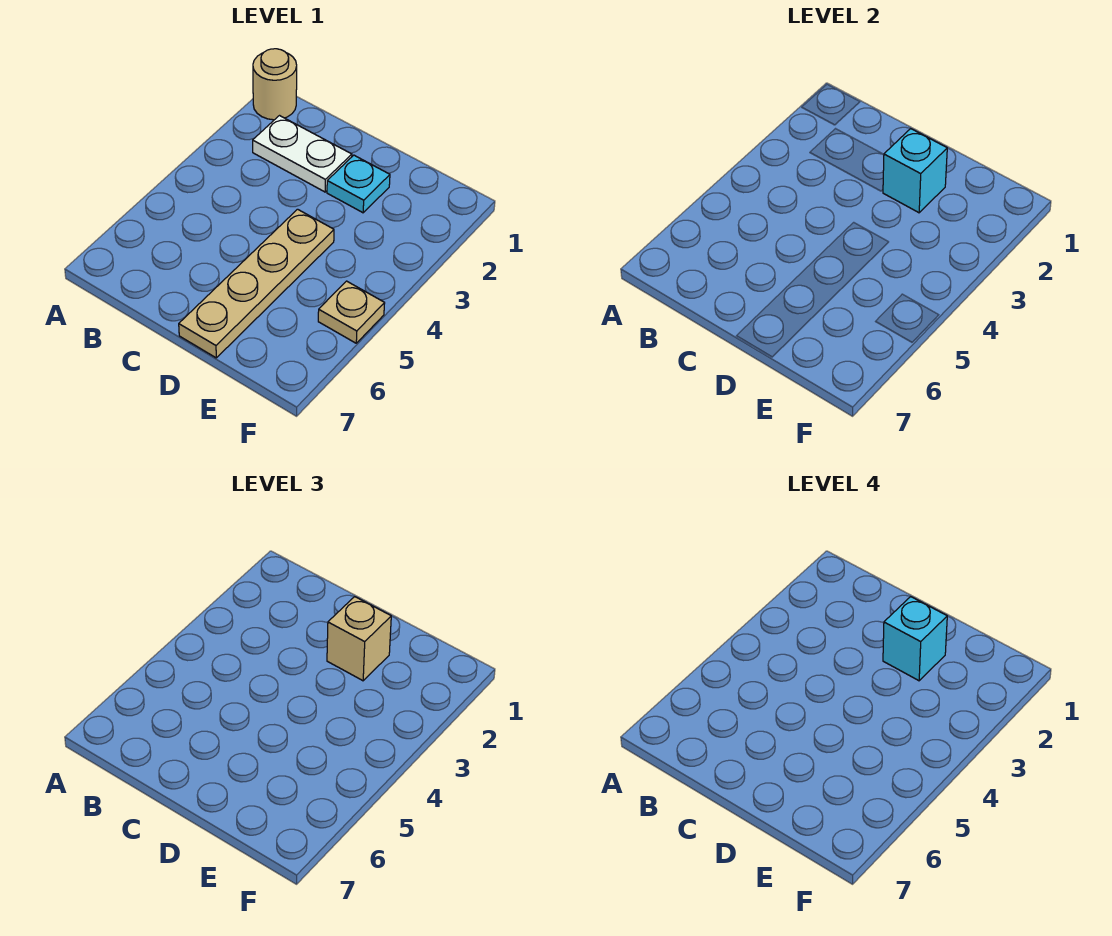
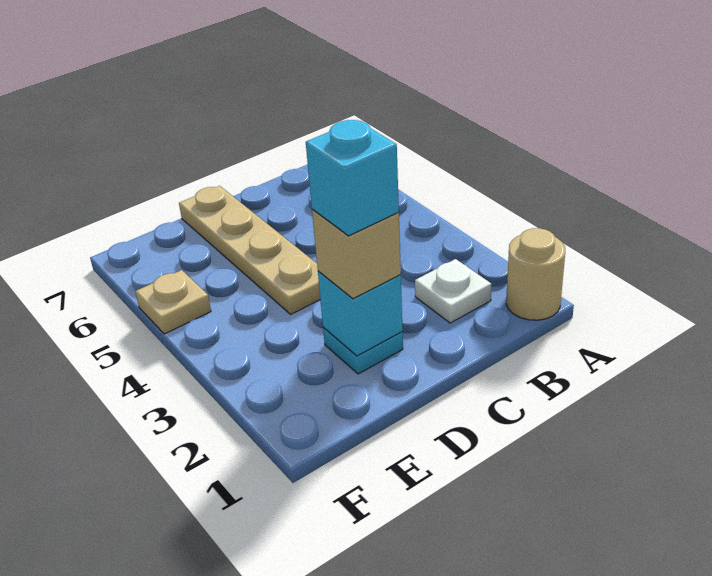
white 1x2 plate [253,116,352,192] -> white 1x1 plate [415,259,491,323]

